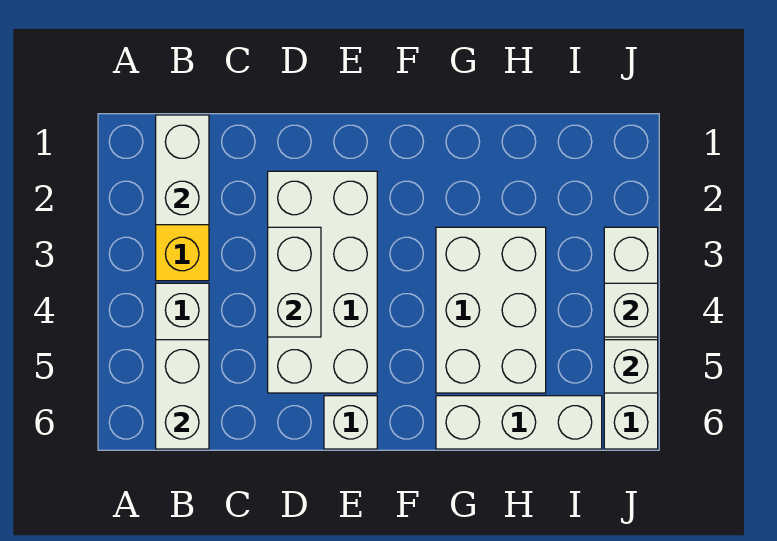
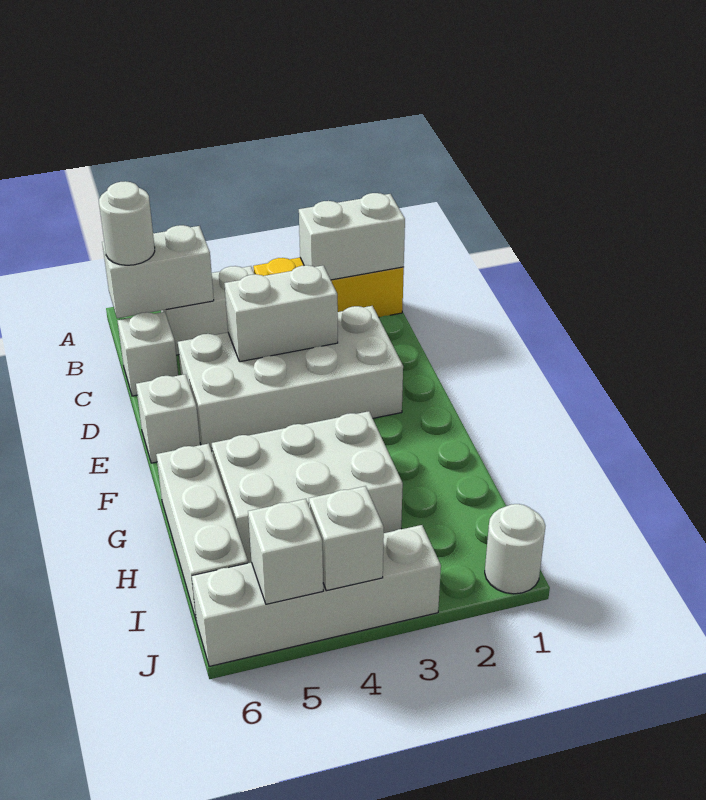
none -> white 1x1 round brick [99,181,155,265]
none -> white 1x1 brick [118,312,178,396]
none -> white 1x1 round brick [485,504,545,594]

